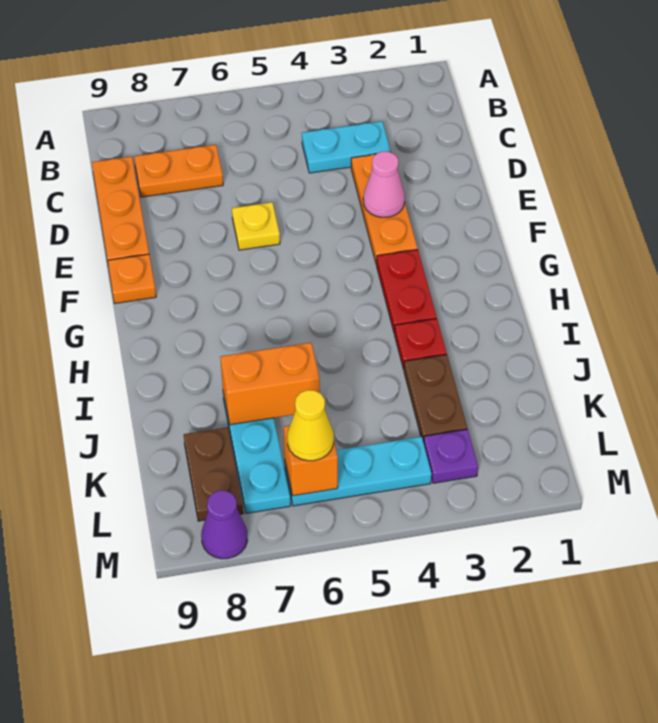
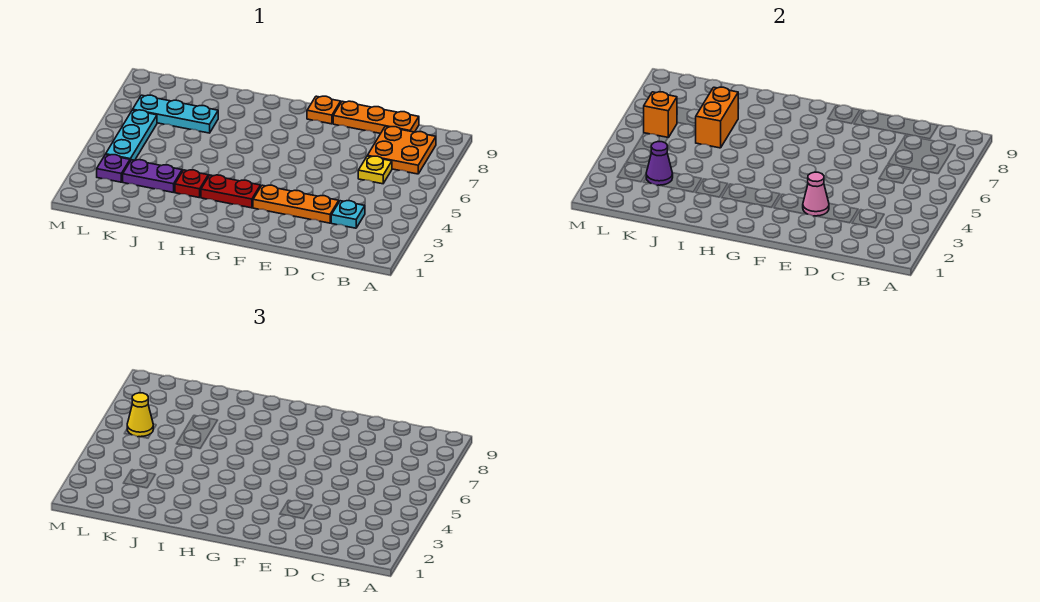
cyan 1x2 plate [302,121,391,173] -> cyan 1x1 plate [331,201,365,228]
orange 1x2 plate [134,145,223,197] -> orange 2x2 plate [367,127,436,174]
yellow 1x1 plate [232,202,280,250] -> yellow 1x1 plate moved to [358,156,392,184]
brown 1x2 plate [404,355,467,442] -> purple 1x2 plate [123,160,182,193]
brown 1x2 plate [184,427,243,521] -> none
purple 1x1 cone [201,491,248,559] -> purple 1x1 cone moved to [646,142,673,185]

